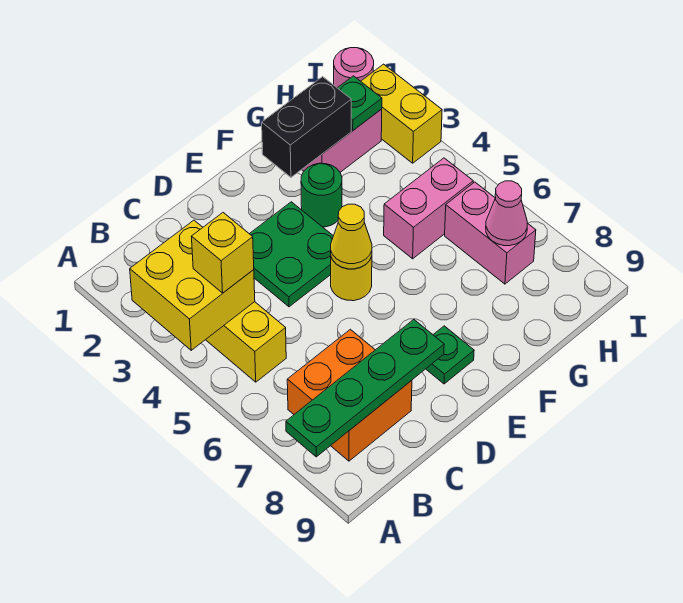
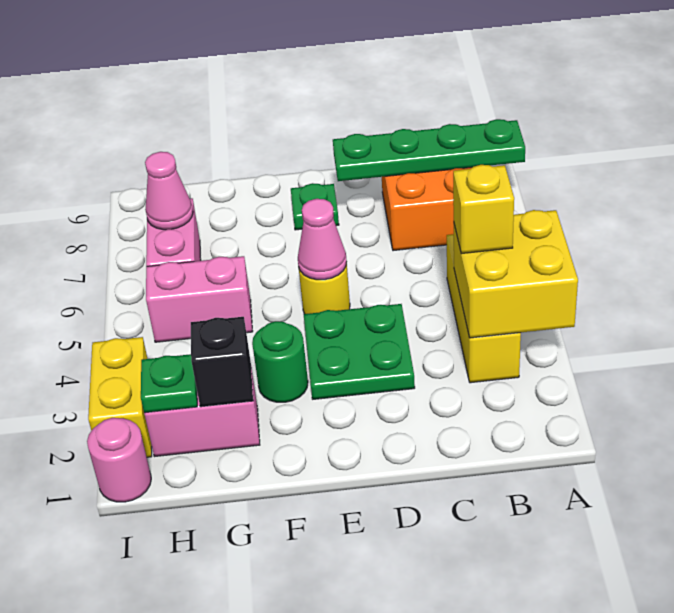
yellow 1x1 cone [331,204,372,269] -> pink 1x1 cone [298,199,347,280]
black 1x2 brick [262,77,351,177] -> black 1x1 brick [191,317,253,407]

